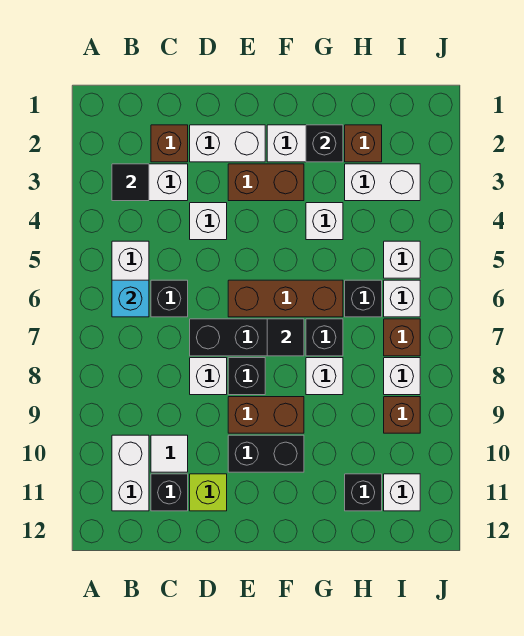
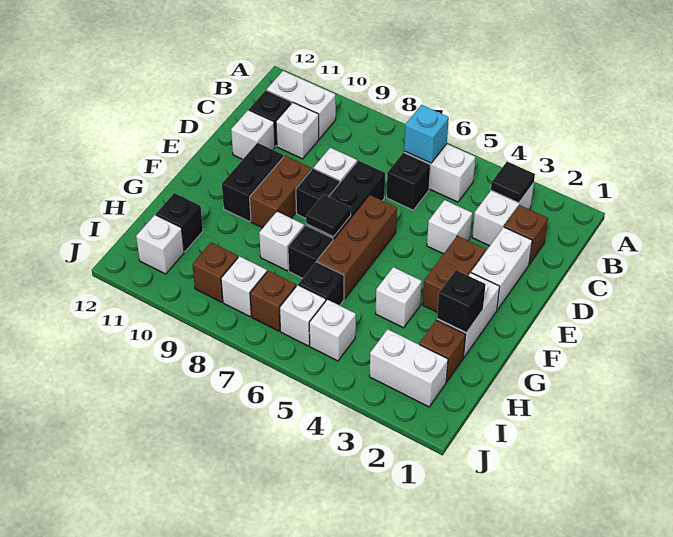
white 1x1 tile [151,435,188,472] -> white 1x1 brick [276,102,319,159]
lime 1x1 brick [190,474,227,511] -> white 1x1 brick [231,110,275,159]
white 1x2 brick [345,164,420,201] -> white 1x2 brick turned to [370,329,448,407]

